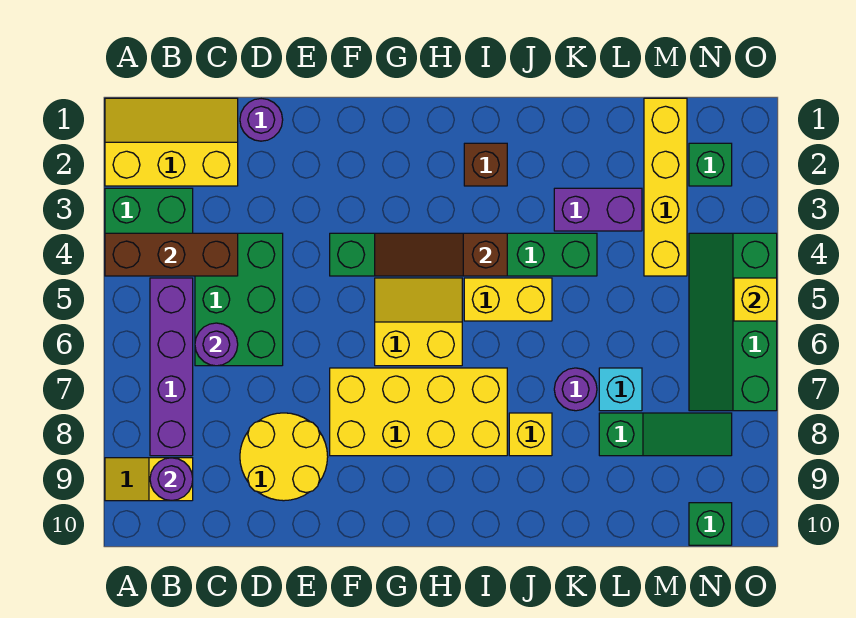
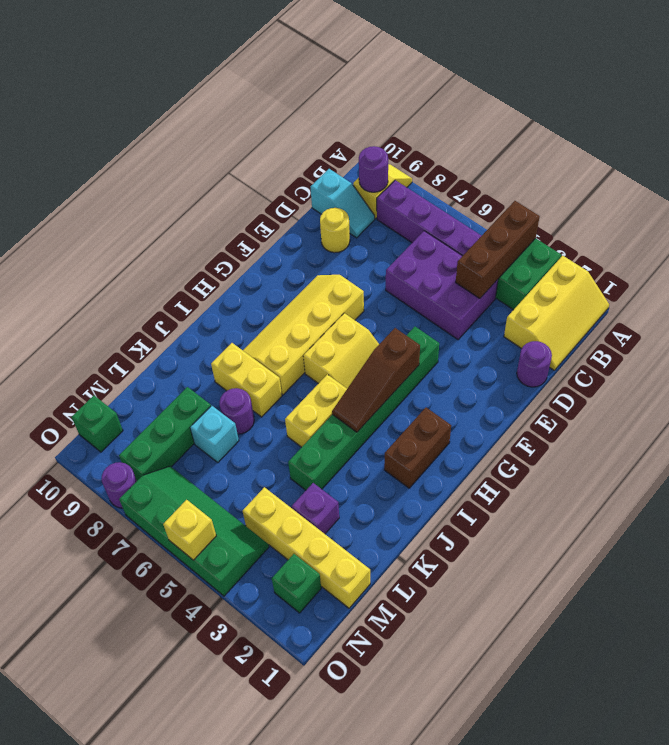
green 2x3 brick [195,233,283,366] -> purple 2x3 brick [386,231,498,340]
purple 1x1 round brick [195,323,238,366] -> purple 1x1 round brick moved to [102,462,137,508]
none -> cyan 1x2 slope [311,169,375,238]
yellow 2x2 round brick [240,413,328,501] -> yellow 1x1 round brick [320,208,350,253]
yellow 2x4 brick [330,368,507,456] -> yellow 2x4 slope [243,275,364,395]
brown 1x3 slope [375,233,507,276] -> brown 1x3 slope turned to [332,328,420,432]
brown 1x1 brick [464,143,507,186] -> brown 1x2 brick [384,408,451,488]
yellow 1x1 brick [509,413,552,456] -> yellow 1x2 brick [211,343,282,417]
purple 1x2 brick [554,188,642,231] -> purple 1x1 brick [292,483,339,534]
green 1x3 slope [599,413,732,456] -> green 1x3 brick [119,387,211,481]

